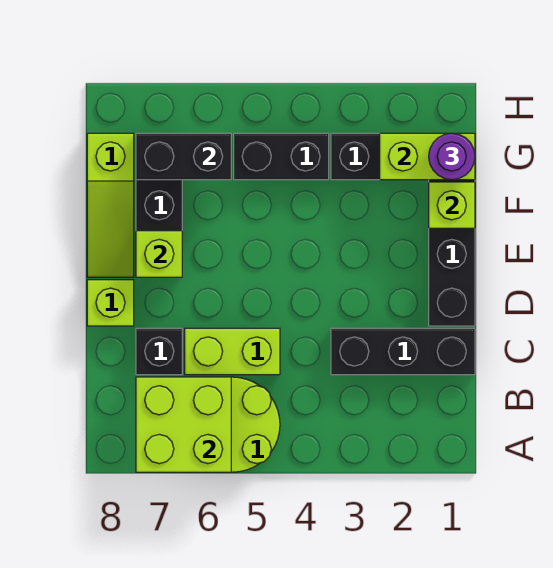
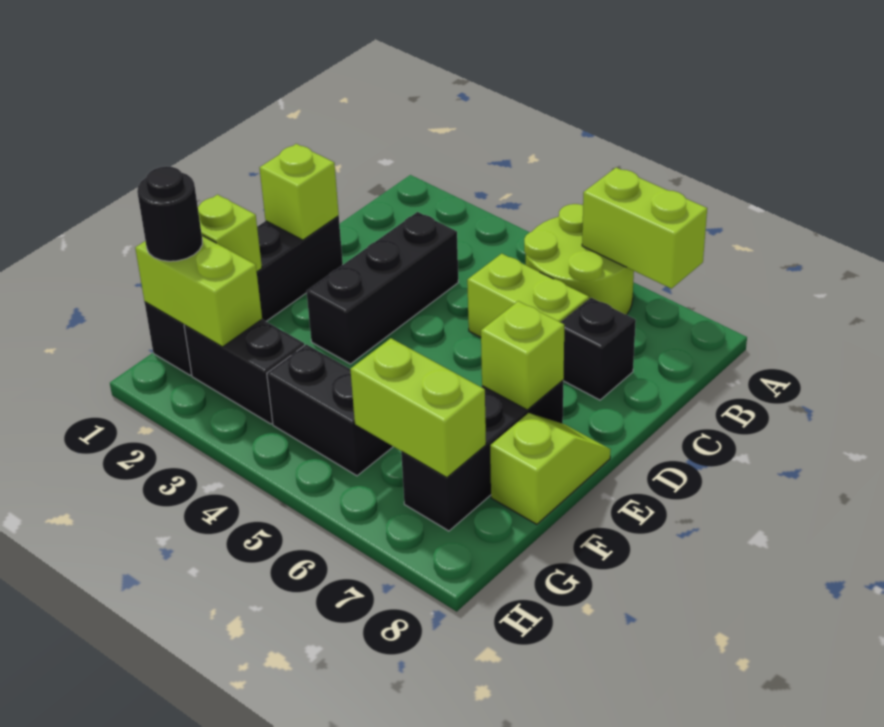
lime 2x2 brick [136,377,231,472] -> lime 1x2 brick [582,167,707,289]
black 1x3 brick [331,328,475,375] -> black 1x3 brick turned to [307,212,458,364]
lime 1x1 brick [87,280,134,326] -> lime 1x1 brick moved to [260,144,339,240]
lime 1x3 slope [87,133,134,277] -> lime 1x2 slope [490,413,611,524]
purple 1x1 round brick [429,133,475,180] -> black 1x1 round brick [137,166,202,261]
black 1x2 brick [136,133,231,180] -> lime 1x2 brick [350,338,486,478]

